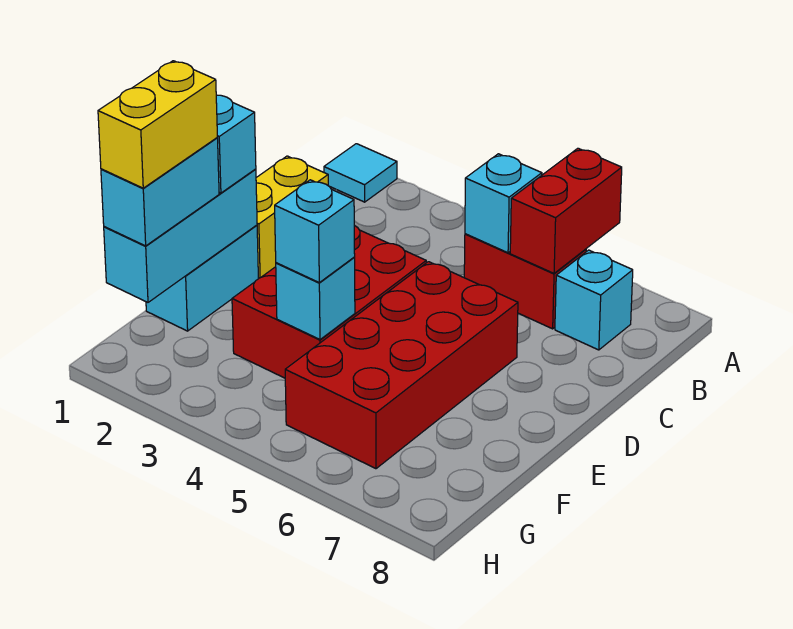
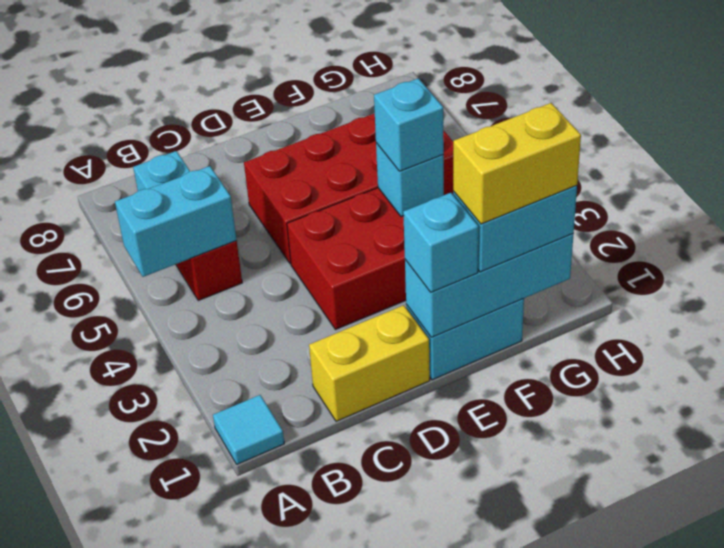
red 1x2 brick [510,148,622,273] -> none
cyan 1x1 brick [465,154,542,253] -> cyan 1x2 brick [115,166,237,277]

